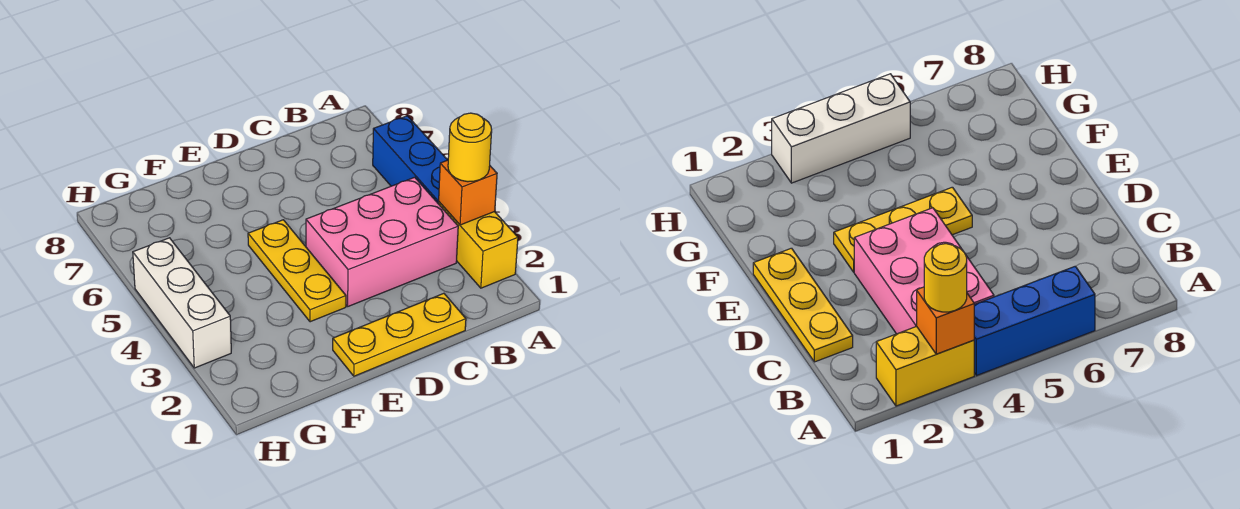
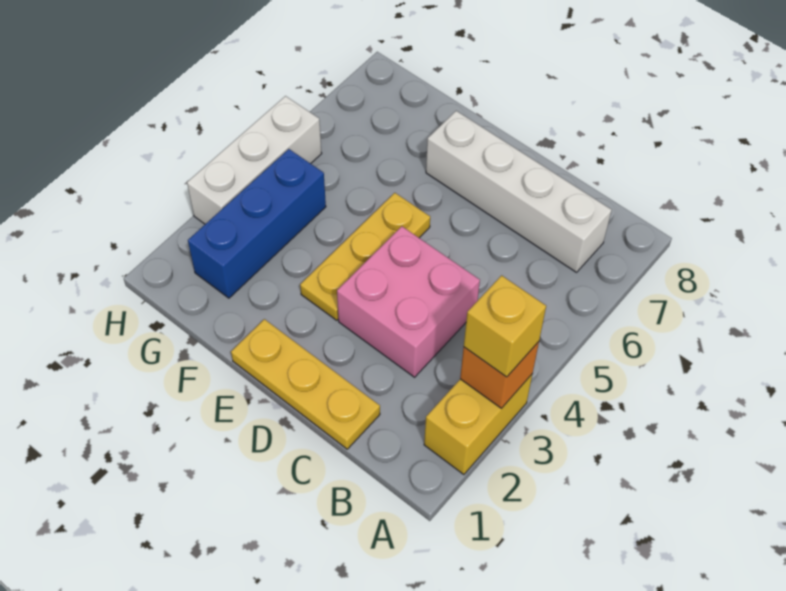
yellow 1x1 round brick [448,113,492,182] -> yellow 1x1 brick [464,275,546,377]
blue 1x3 brick [373,116,447,203] -> blue 1x3 brick moved to [188,149,326,298]
pink 2x3 brick [306,177,458,306] -> pink 2x2 brick [337,226,480,377]
none -> white 1x4 brick [426,111,612,272]

